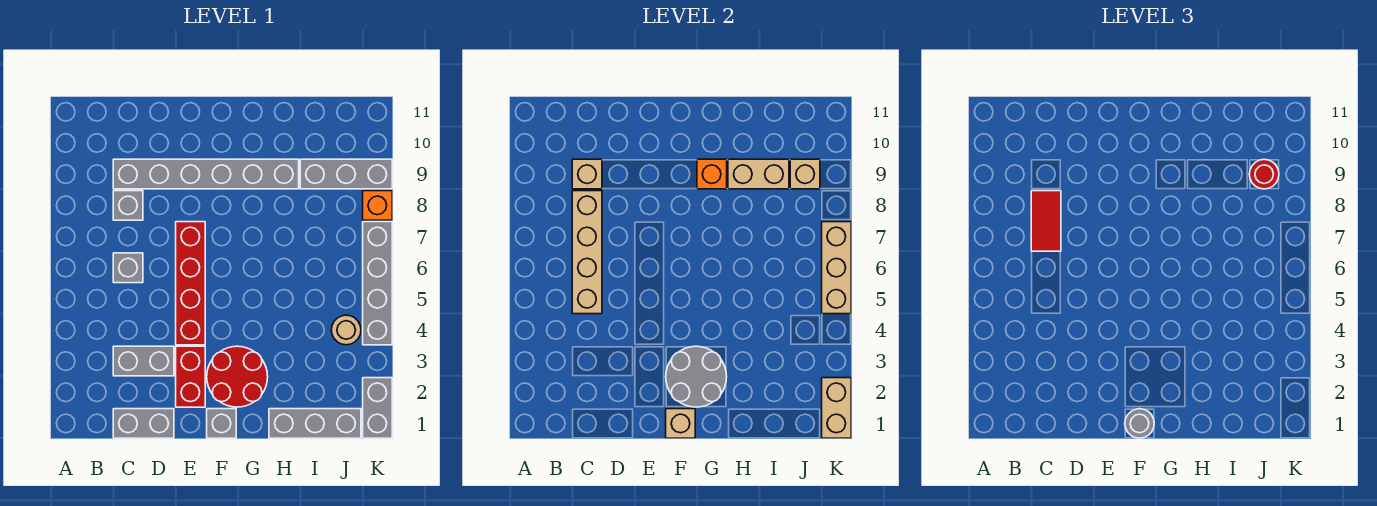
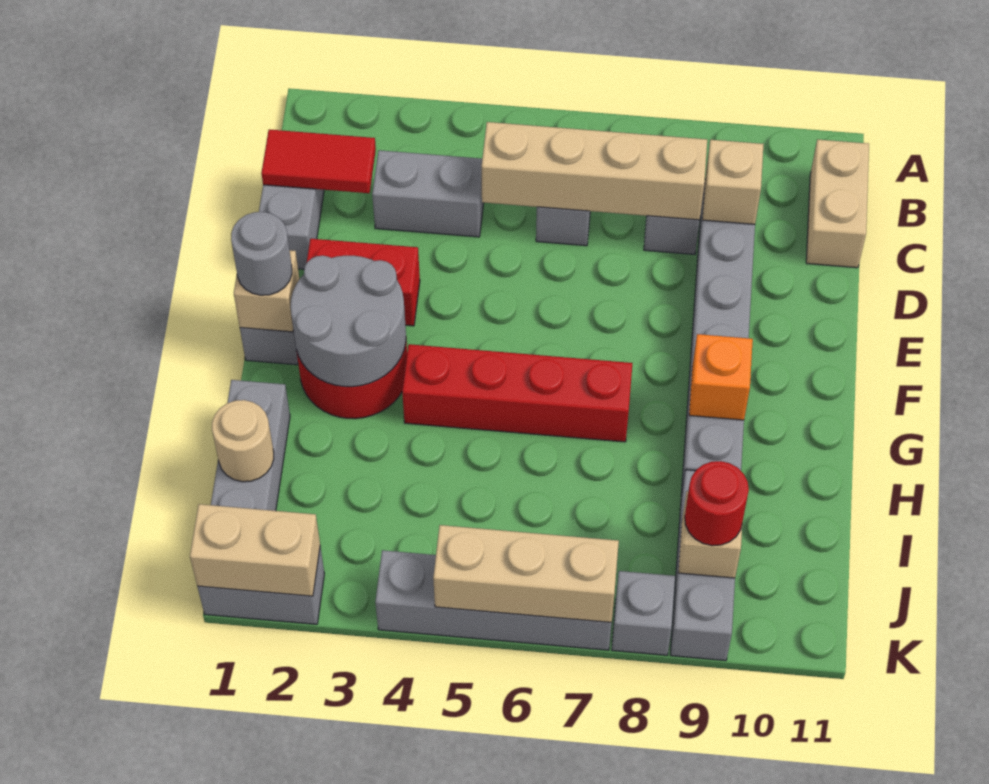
grey 1x2 brick [113,346,174,376] -> grey 1x2 brick turned to [372,150,484,237]
red 1x2 tile [1031,191,1061,251] -> red 1x2 tile moved to [261,130,376,193]
red 1x4 brick [176,222,205,345] -> red 1x4 brick moved to [402,344,633,442]
tan 1x2 brick [728,159,789,189] -> tan 1x2 brick moved to [806,139,869,268]
tan 1x1 round brick [331,315,361,345] -> tan 1x1 round brick moved to [212,400,274,482]
orange 1x1 brick [363,191,392,220] -> grey 1x1 brick [612,571,675,655]

